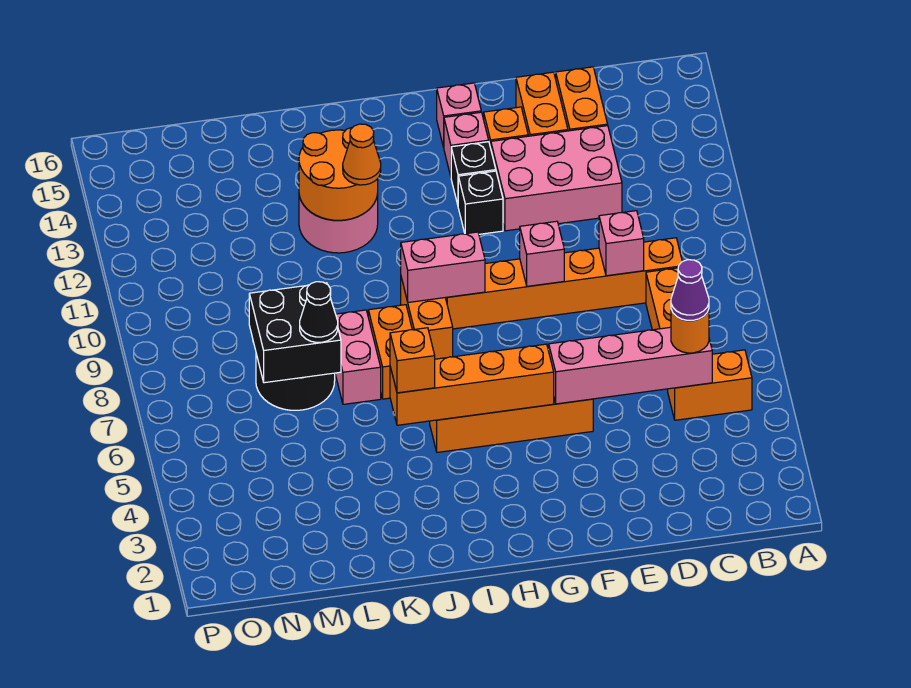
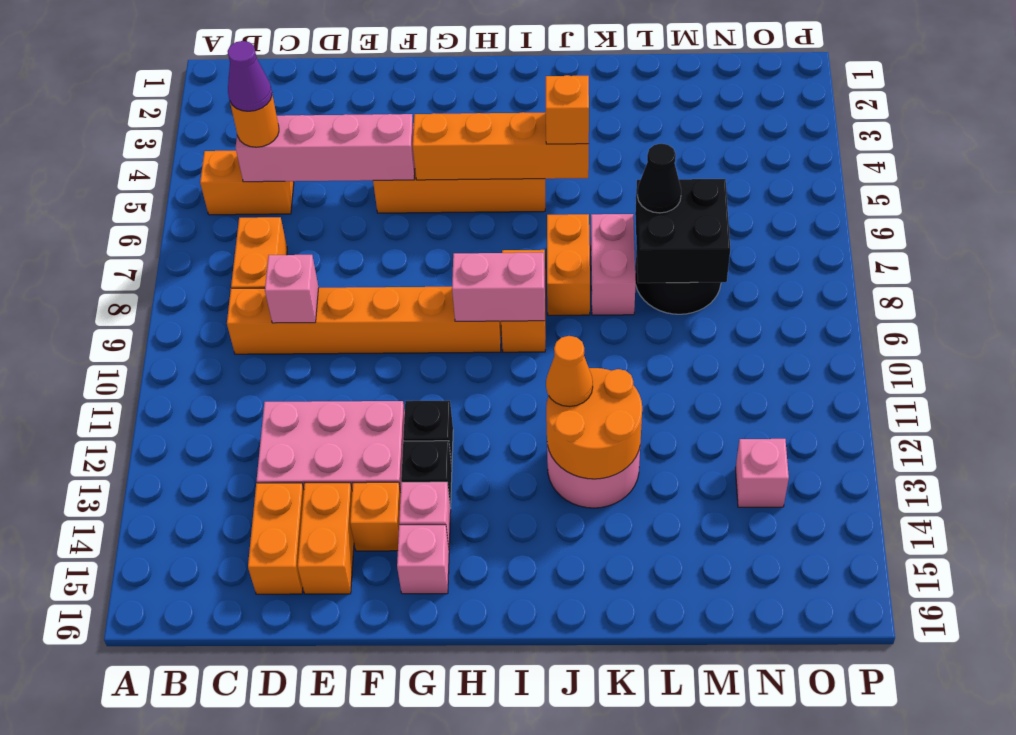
pink 1x1 brick [520,221,564,286] -> pink 1x1 brick moved to [735,439,789,507]

